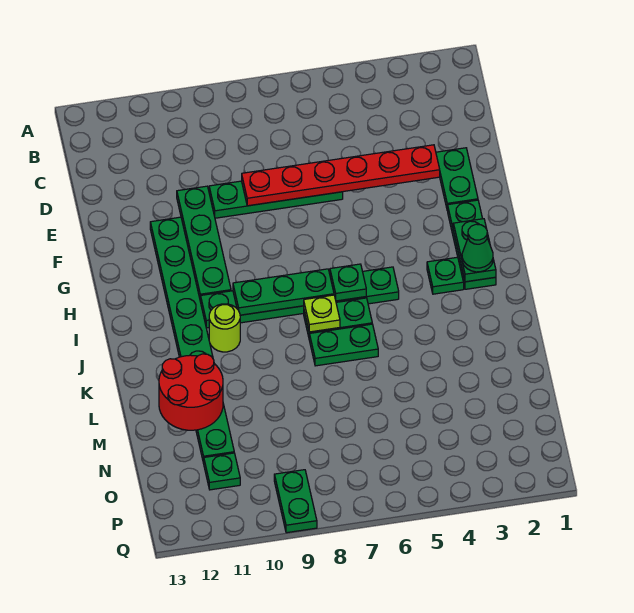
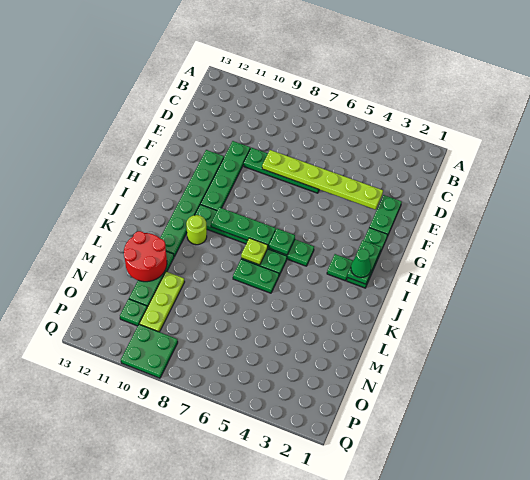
red 1x6 plate [242,145,440,206] -> lime 1x6 plate [262,150,383,210]
none -> lime 1x3 plate [139,272,185,332]
green 1x2 plate [274,470,317,533] -> green 2x2 plate [121,324,178,378]

